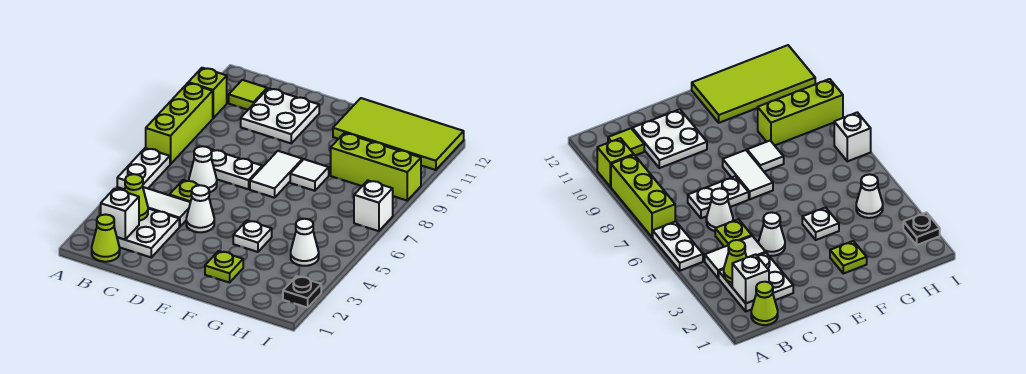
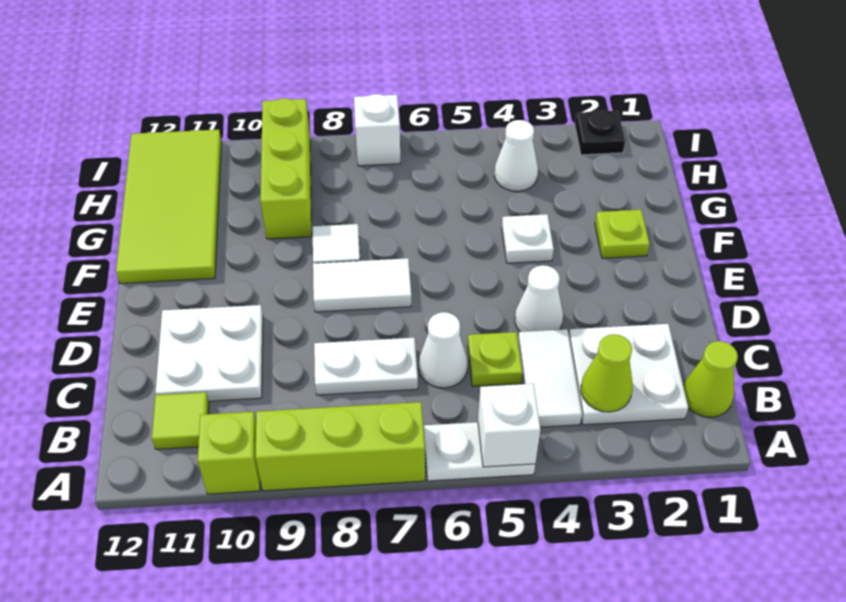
white 1x1 brick [101,189,139,239] -> white 1x1 brick moved to [478,384,540,467]
white 1x2 plate [211,149,262,189] -> white 1x2 plate turned to [314,338,418,395]

